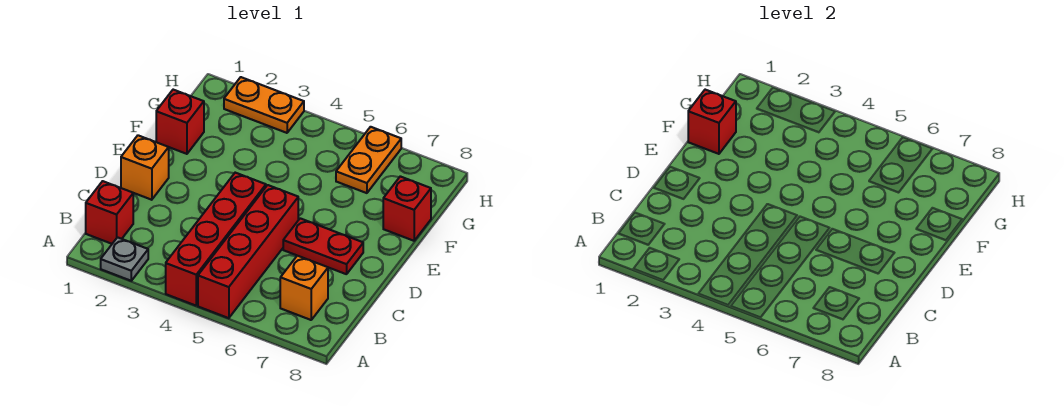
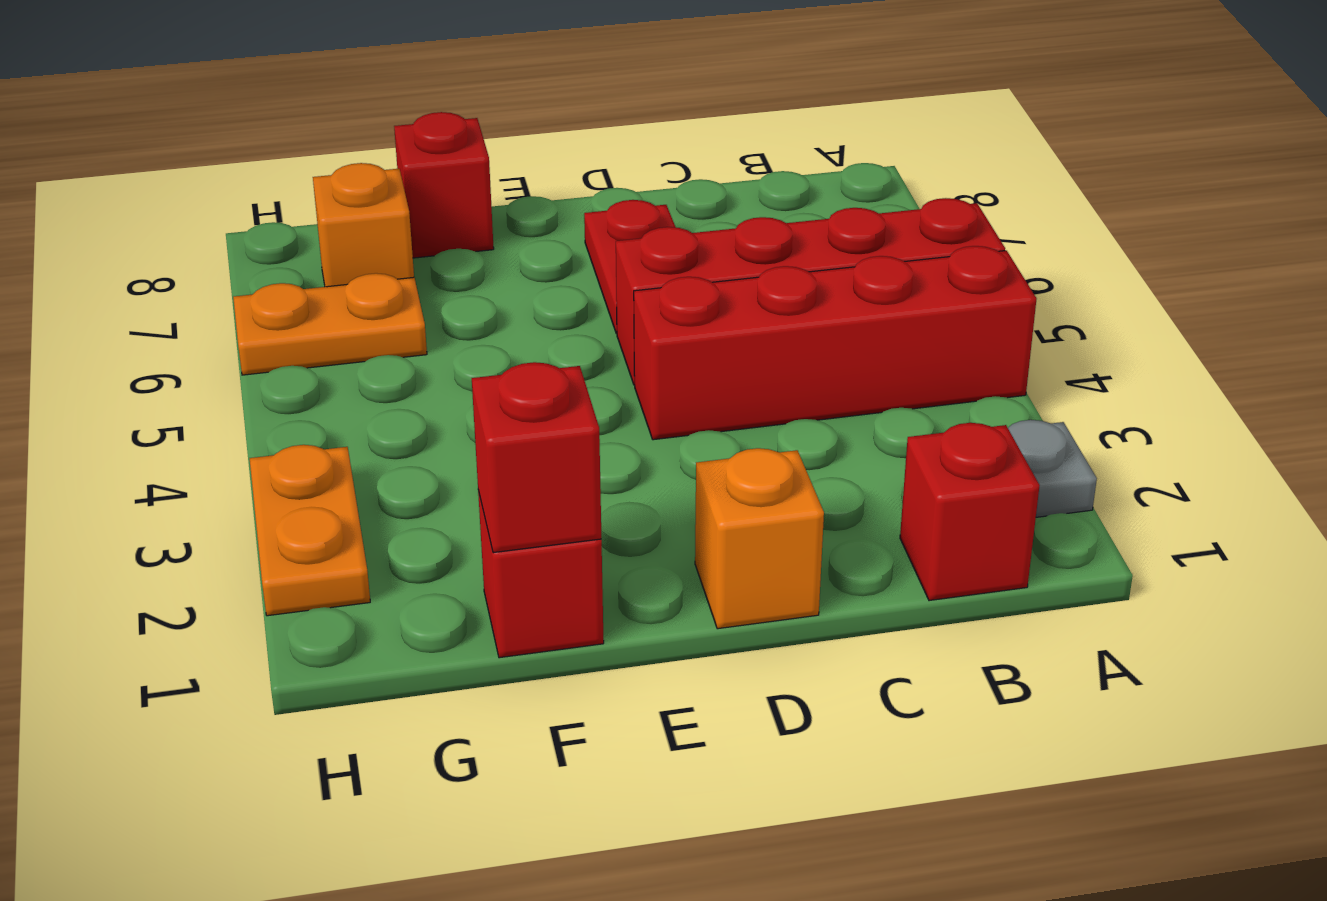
orange 1x1 brick [280,256,328,320] -> orange 1x1 brick moved to [313,163,414,287]

